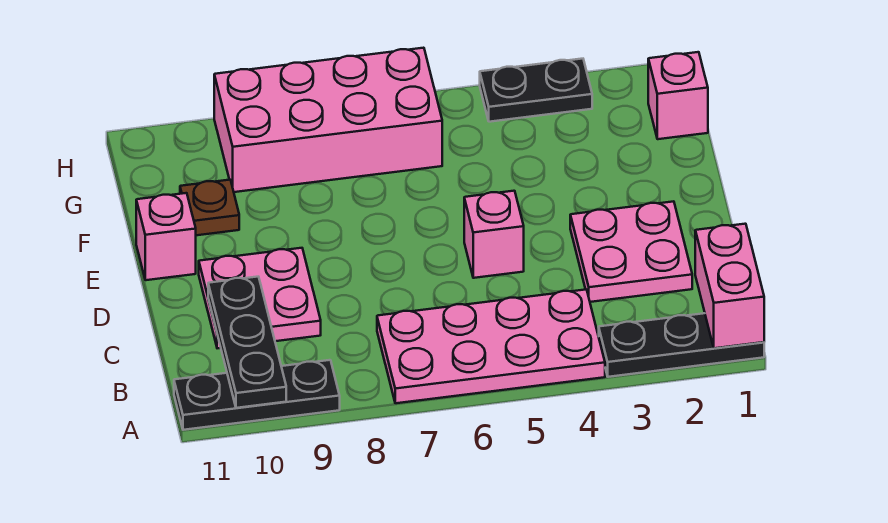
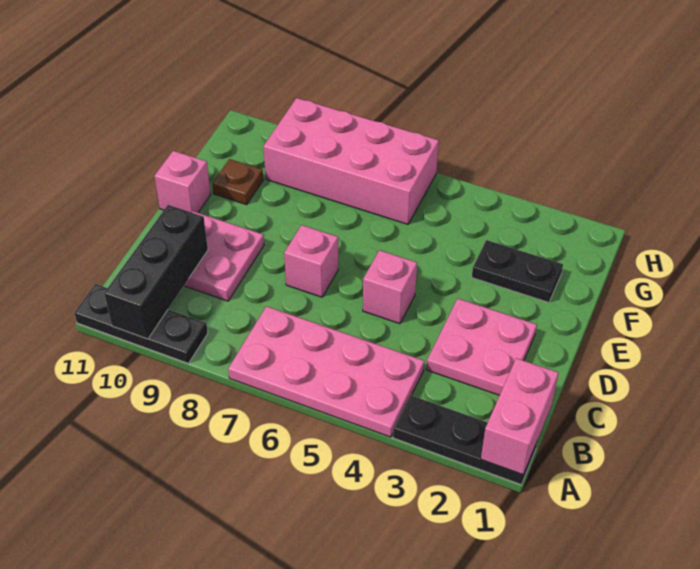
black 1x3 plate [208,277,286,408] -> black 1x3 brick [104,205,208,339]
pink 1x1 brick [648,52,708,139] -> pink 1x1 brick moved to [284,225,338,297]
black 1x2 plate [480,59,592,122] -> black 1x2 plate moved to [472,240,563,303]

